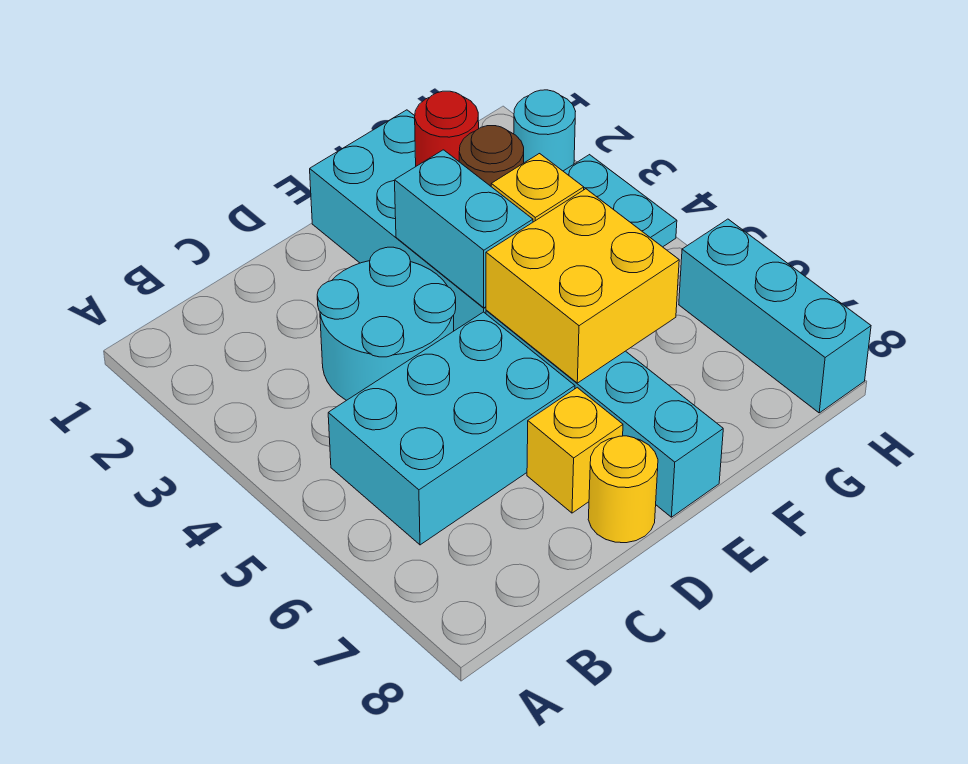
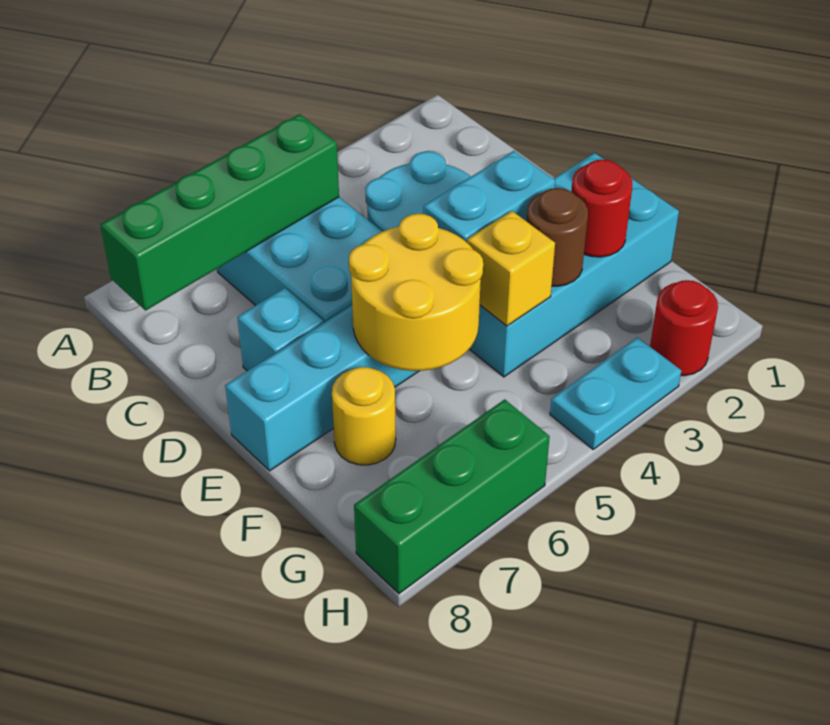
none -> green 1x4 brick [100,114,339,310]
yellow 1x1 brick [527,388,623,513] -> cyan 1x1 brick [237,288,323,371]
yellow 1x1 round brick [588,436,658,543] -> yellow 1x1 round brick moved to [332,367,396,465]
yellow 2x2 brick [486,189,679,383] -> yellow 2x2 round brick [349,214,483,371]
cyan 1x1 round brick [514,90,576,171] -> red 1x1 round brick [650,280,718,376]
cyan 1x3 brick [679,219,871,413] -> green 1x3 brick [354,399,550,594]

